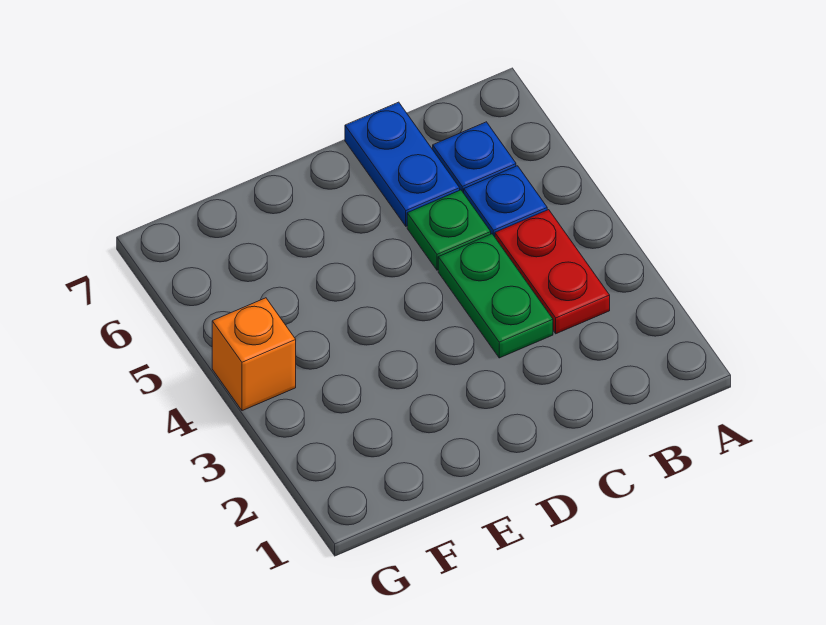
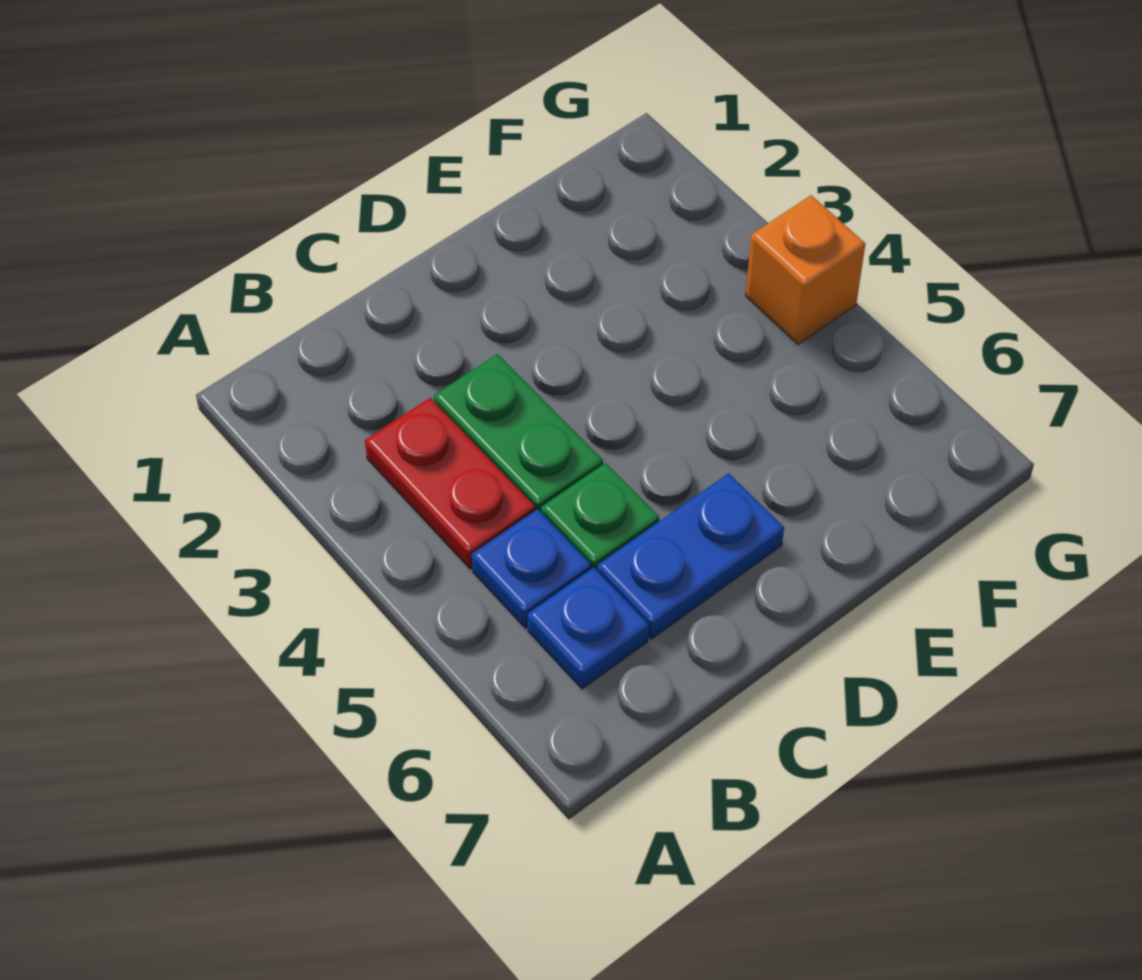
blue 1x2 plate [345,102,460,226] -> blue 1x2 plate turned to [597,473,784,639]

